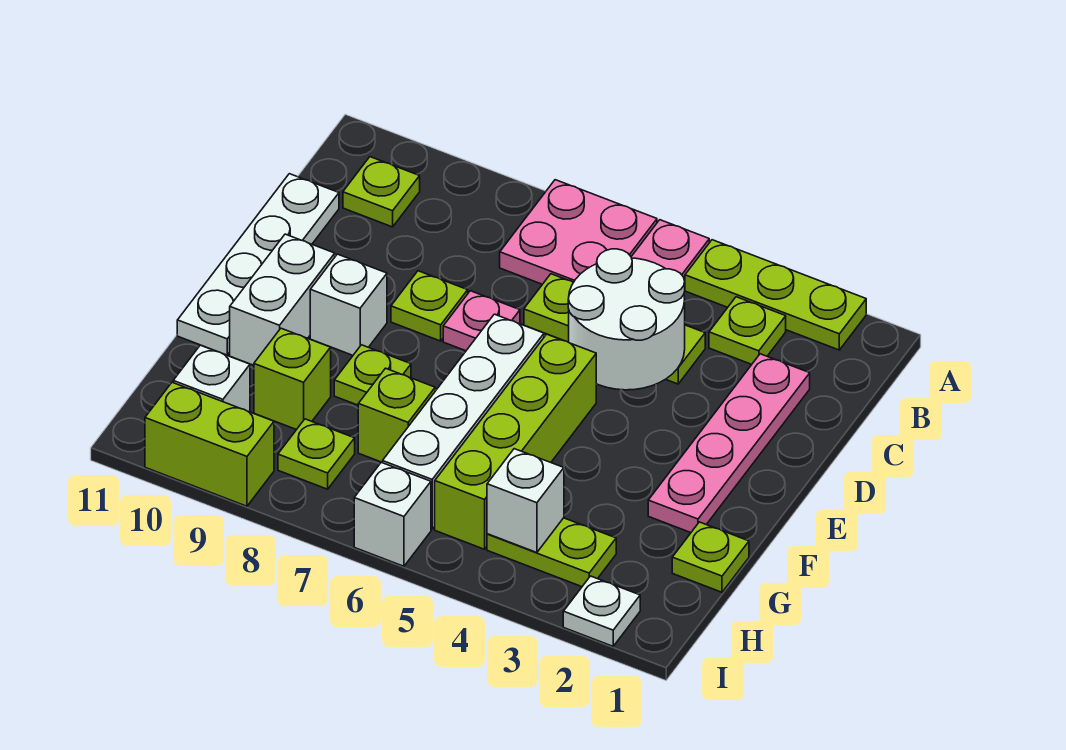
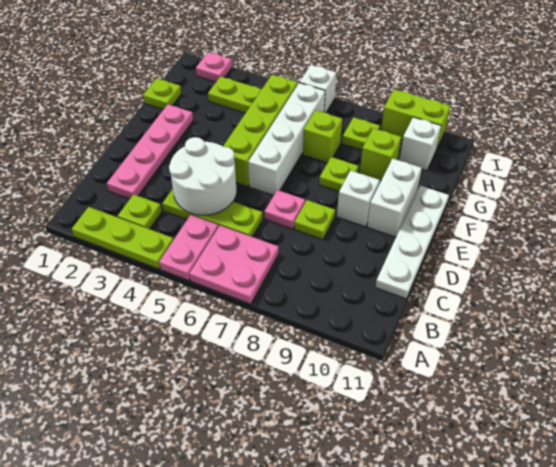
lime 1x1 plate [343,157,420,227] -> none
white 1x1 brick [487,449,564,553] -> none
white 1x1 plate [563,576,640,646] -> pink 1x1 plate [196,52,232,82]

